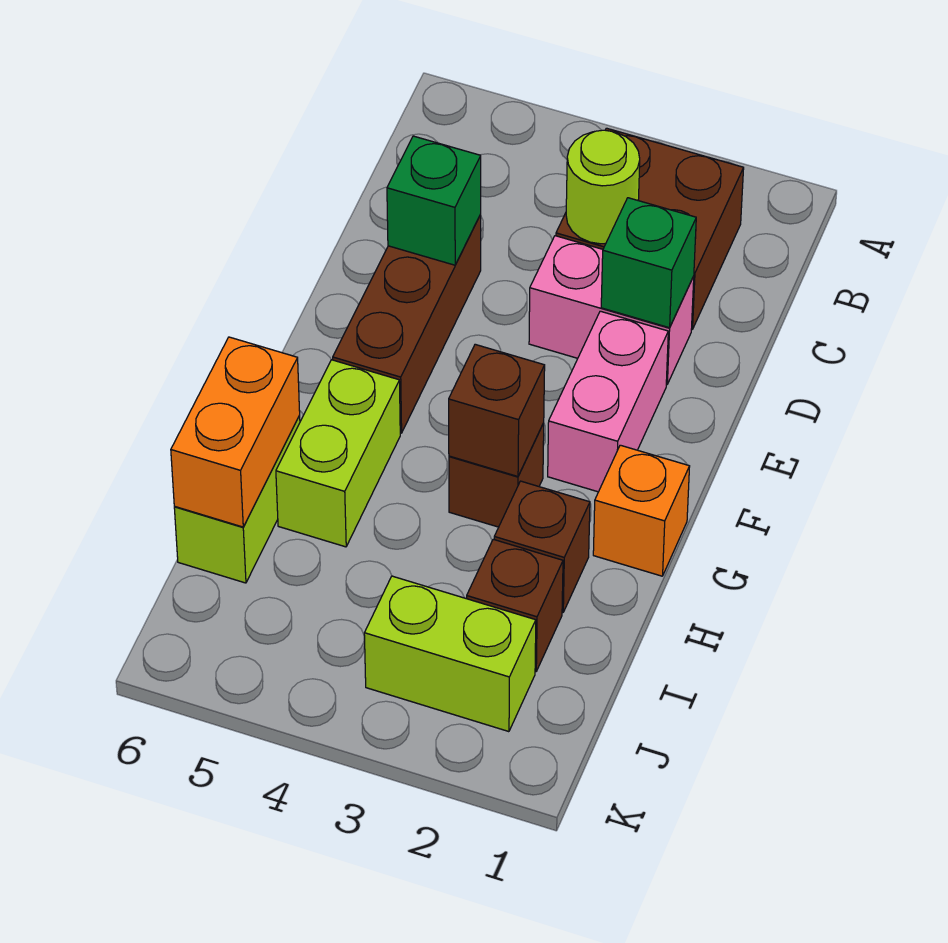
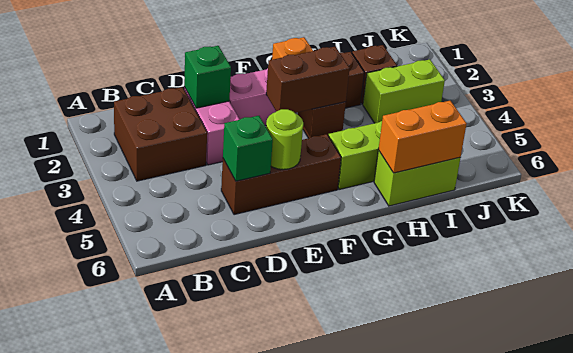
lime 1x1 round brick [566,130,640,244] -> lime 1x1 round brick moved to [266,109,303,170]
brown 1x1 brick [449,344,545,476] -> brown 1x2 brick [266,47,350,113]
lime 1x2 brick [364,576,536,732] -> lime 1x2 brick turned to [363,59,445,123]

